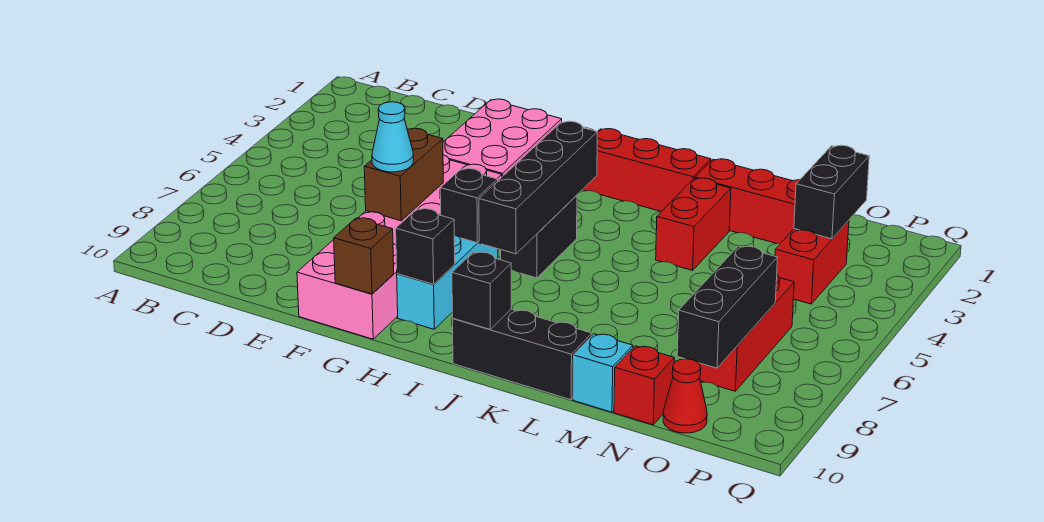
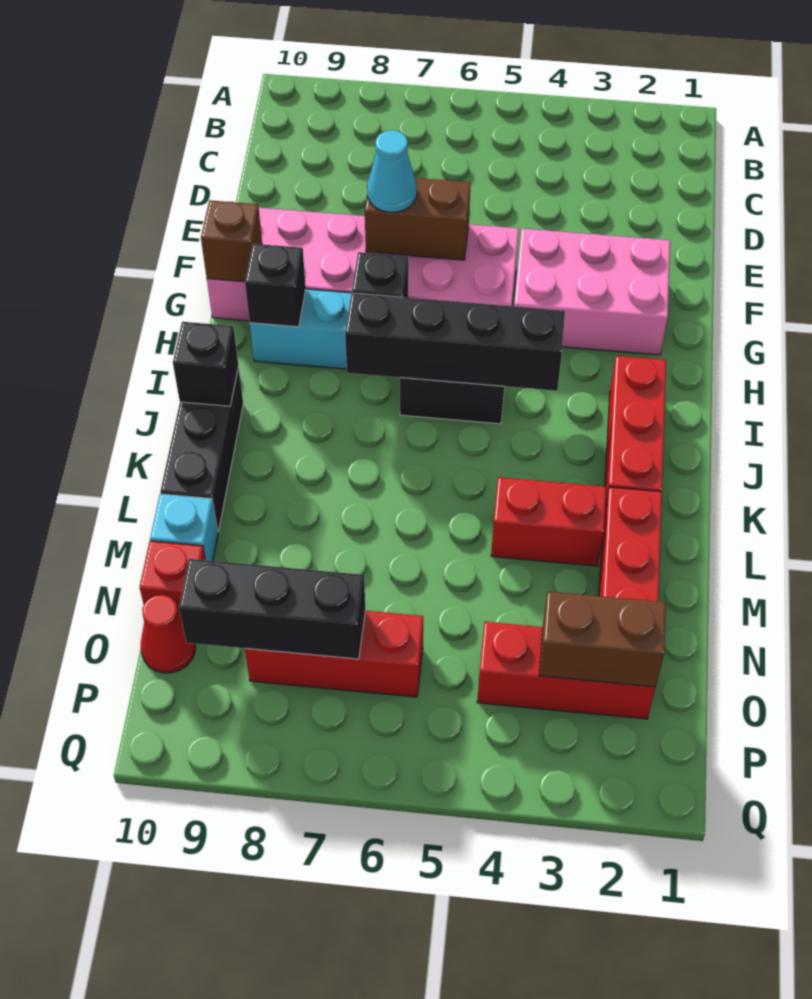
black 1x2 brick [794,145,869,239] -> brown 1x2 brick [539,592,666,687]
red 1x2 brick [775,220,849,304] -> red 1x3 brick [477,622,655,719]

